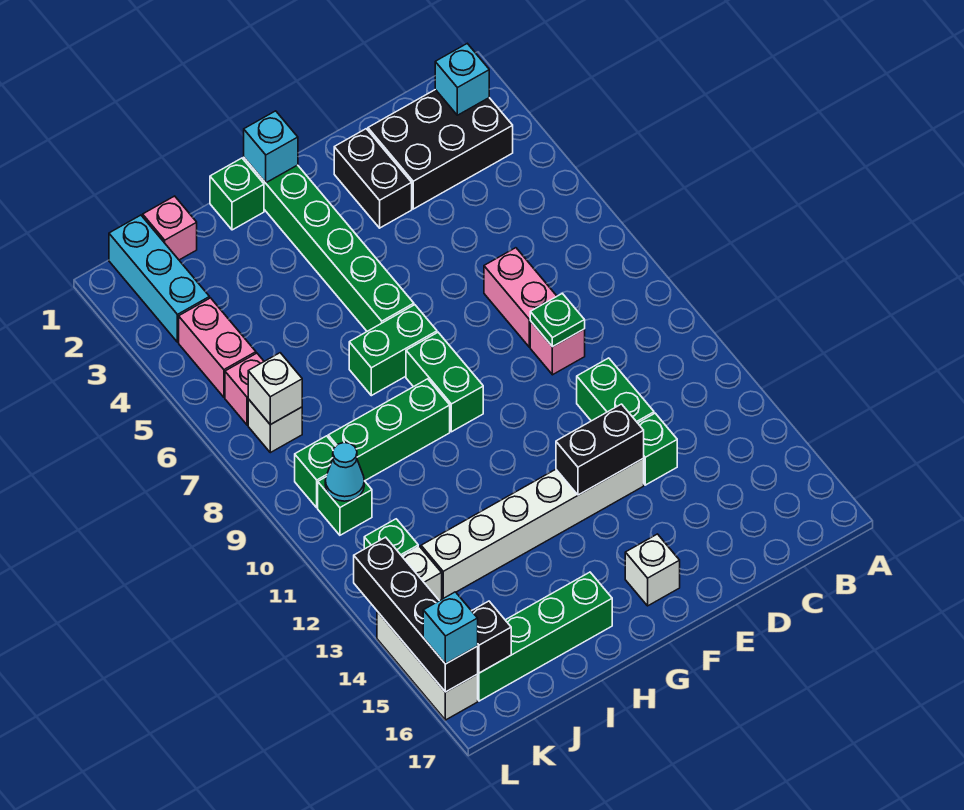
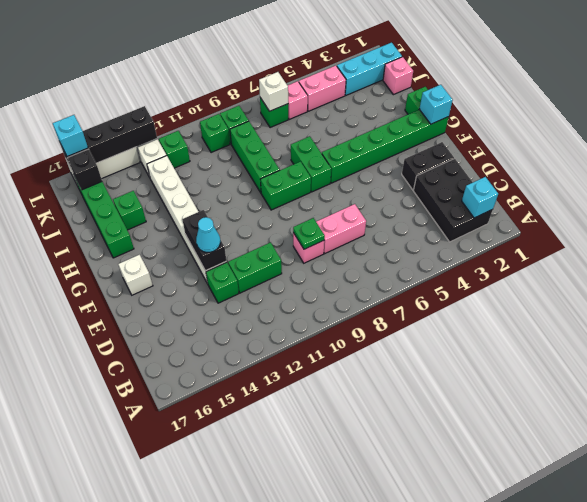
none -> green 1x1 brick [113,191,146,230]
white 1x1 brick [248,399,302,453] -> green 1x1 brick [260,98,288,128]
cyan 1x1 cone [325,443,364,501] -> cyan 1x1 cone moved to [196,217,220,252]

